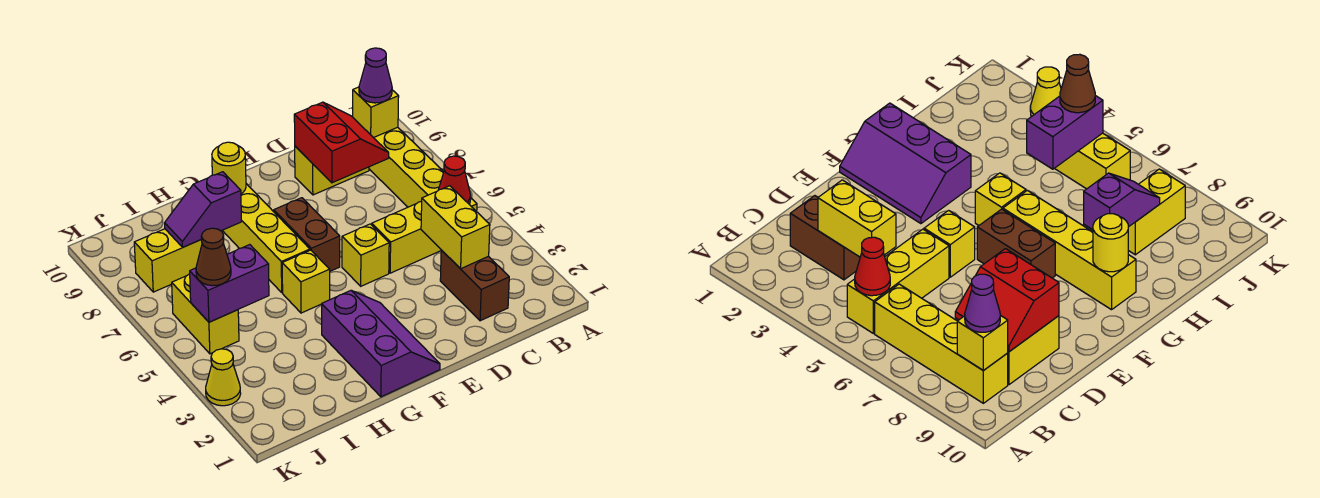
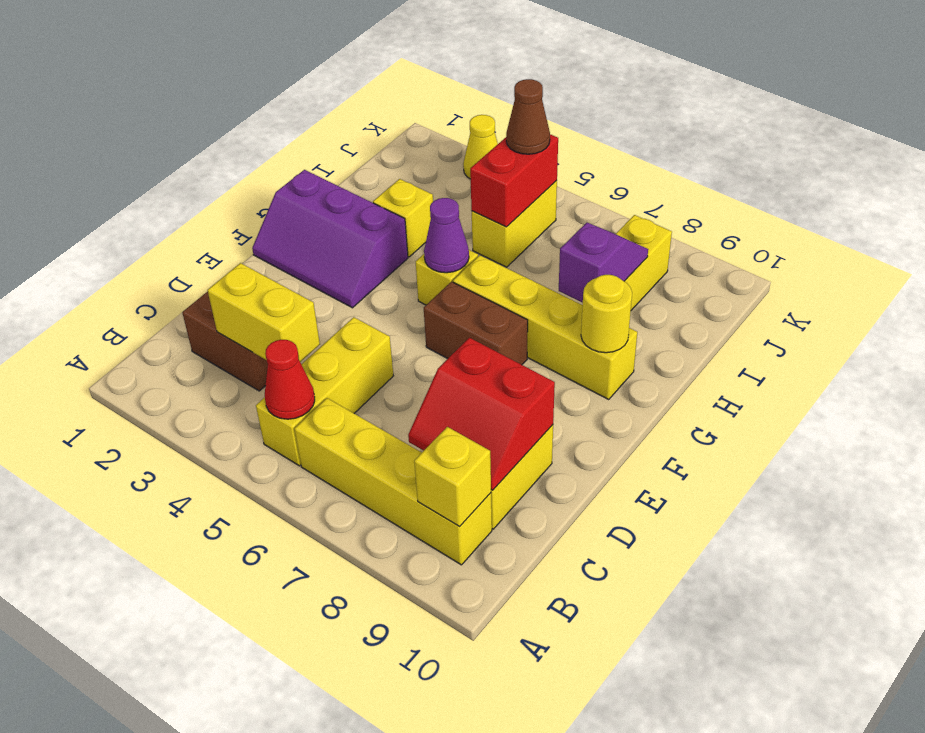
purple 1x1 cone [359,48,392,103] -> purple 1x1 cone moved to [424,198,469,273]
yellow 1x1 brick [342,224,389,286] -> yellow 1x1 brick moved to [373,179,433,257]
purple 1x2 brick [190,245,269,322] -> red 1x2 brick [470,134,558,227]
yellow 1x2 brick [172,274,239,354] -> yellow 1x2 brick turned to [472,180,557,267]

